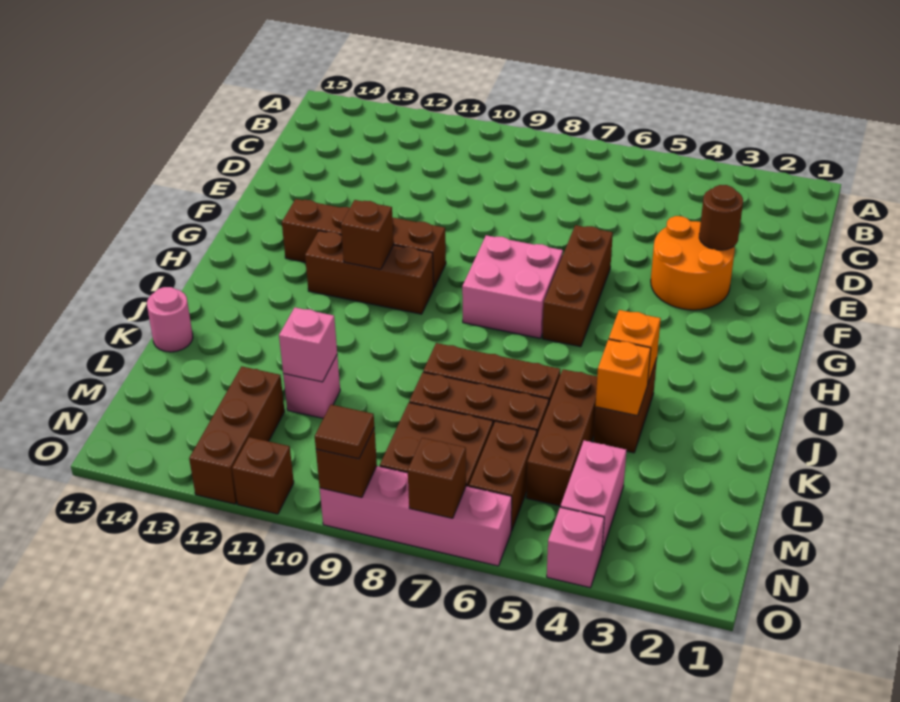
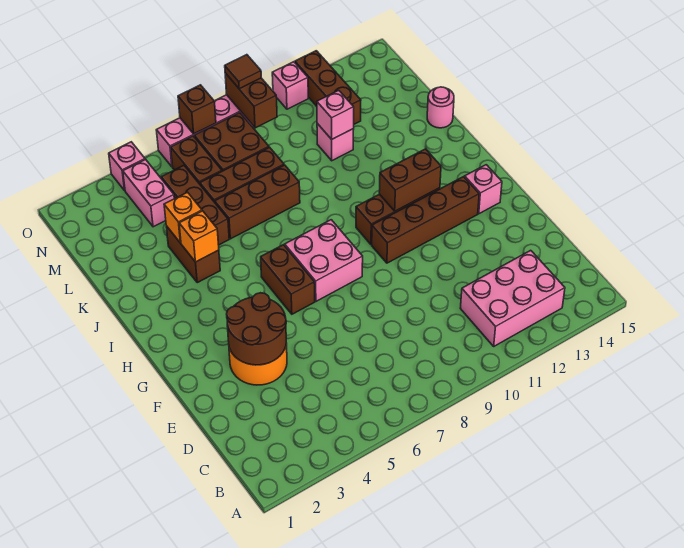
none -> pink 2x3 brick [460,250,565,346]
brown 1x1 round brick [699,185,743,250] -> brown 2x2 round brick [227,293,286,365]
brown 1x3 brick [543,225,613,347] -> brown 1x2 brick [261,245,315,314]
none -> pink 1x1 brick [465,165,502,214]
brown 1x1 brick [341,200,394,269] -> brown 1x2 brick [379,149,441,211]
brown 1x1 brick [316,428,377,498] -> brown 1x2 brick [225,73,277,128]
brown 1x1 brick [232,437,294,514] -> pink 1x1 brick [272,62,308,109]

